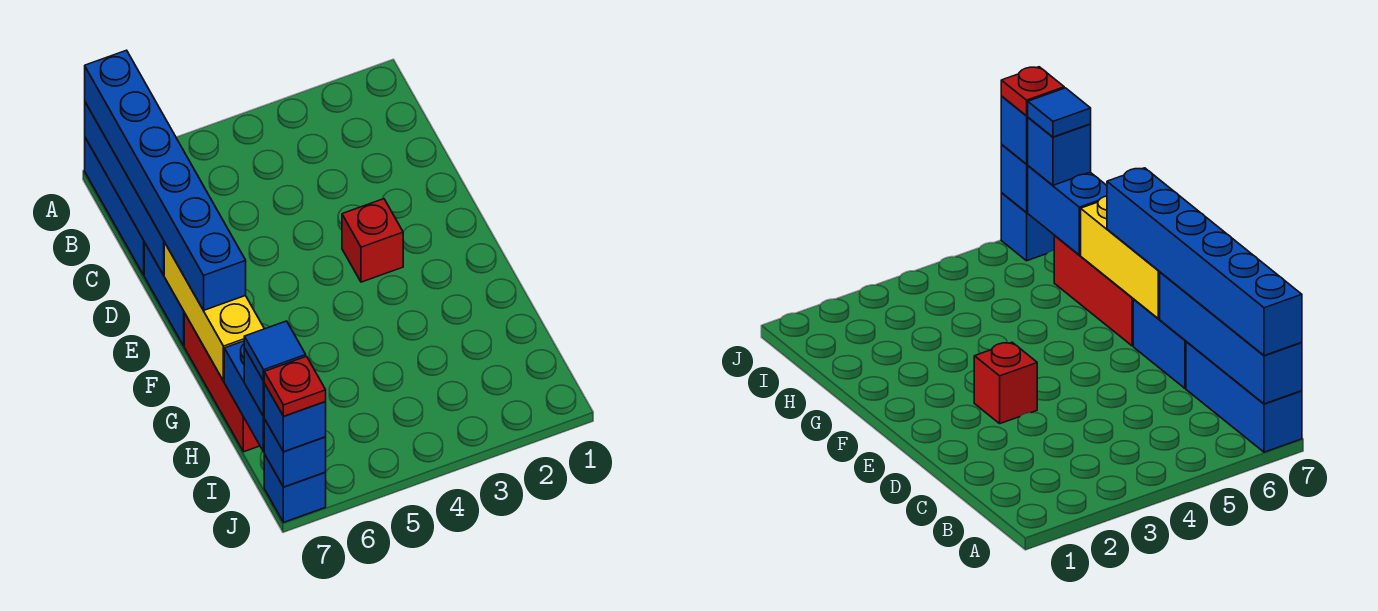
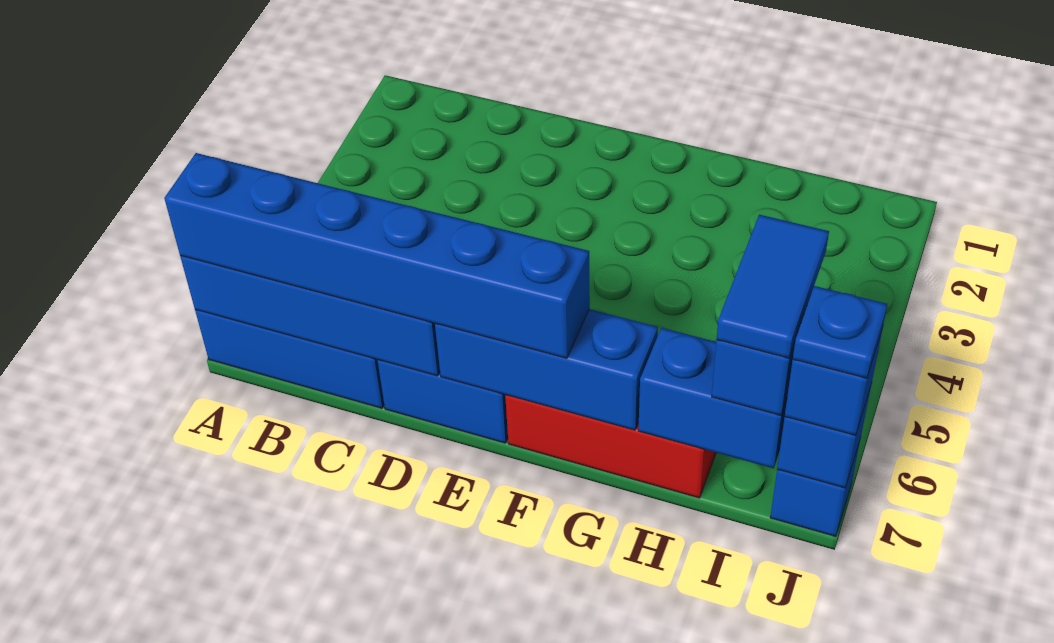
red 1x1 brick [342,199,403,282] -> none
yellow 1x3 brick [164,242,264,381] -> blue 1x3 brick [435,309,658,430]
blue 1x1 tile [244,321,306,381] -> blue 1x2 tile [717,215,829,358]
red 1x1 plate [264,356,326,416] -> blue 1x1 plate [793,286,887,378]

